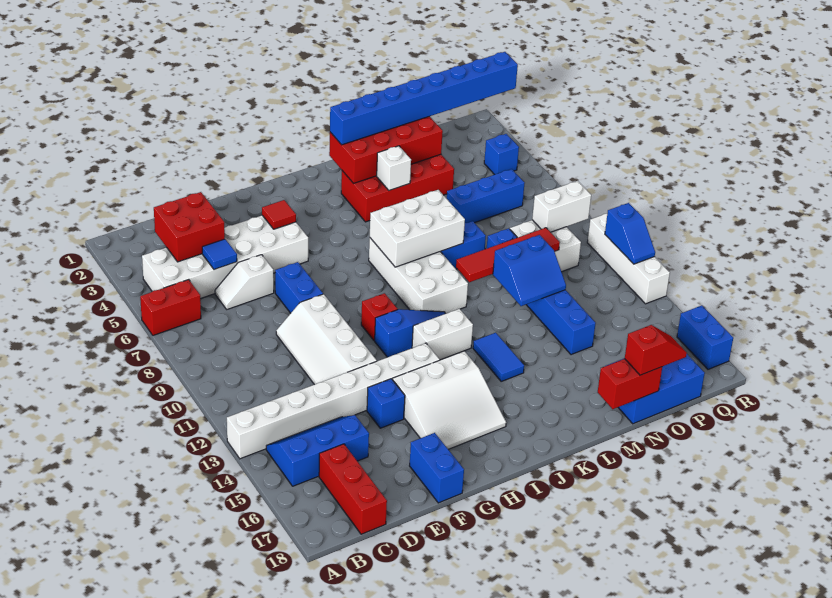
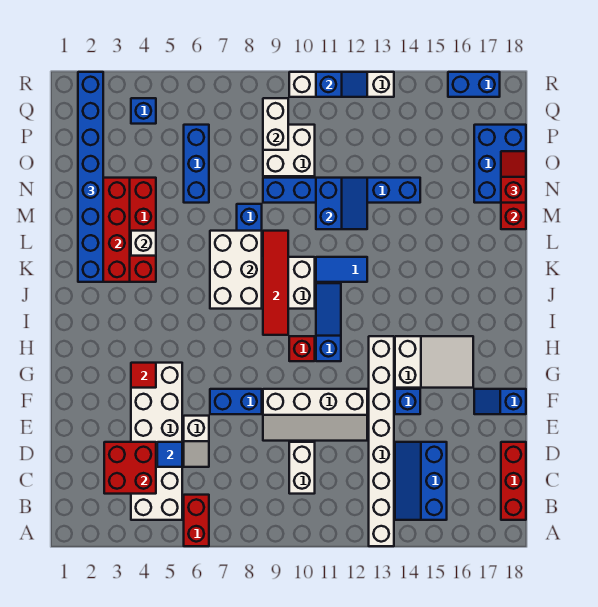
red 1x3 brick [319,444,387,534] -> red 1x3 brick turned to [501,442,526,520]
blue 1x2 brick [410,433,464,503] -> blue 1x2 slope [474,389,526,414]
white 3x3 slope [393,351,506,449] -> white 2x3 slope [395,336,473,388]
white 1x2 brick [412,309,473,360] -> white 1x2 brick moved to [289,442,315,494]
blue 1x2 tile [473,333,524,381] -> blue 1x2 tile moved to [316,257,367,282]
red 1x4 tile [456,228,560,282] -> red 1x4 tile moved to [263,231,288,335]

